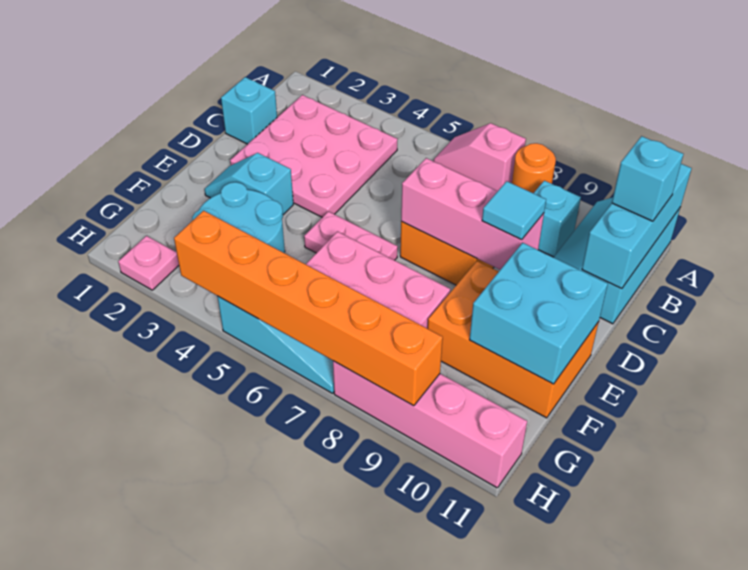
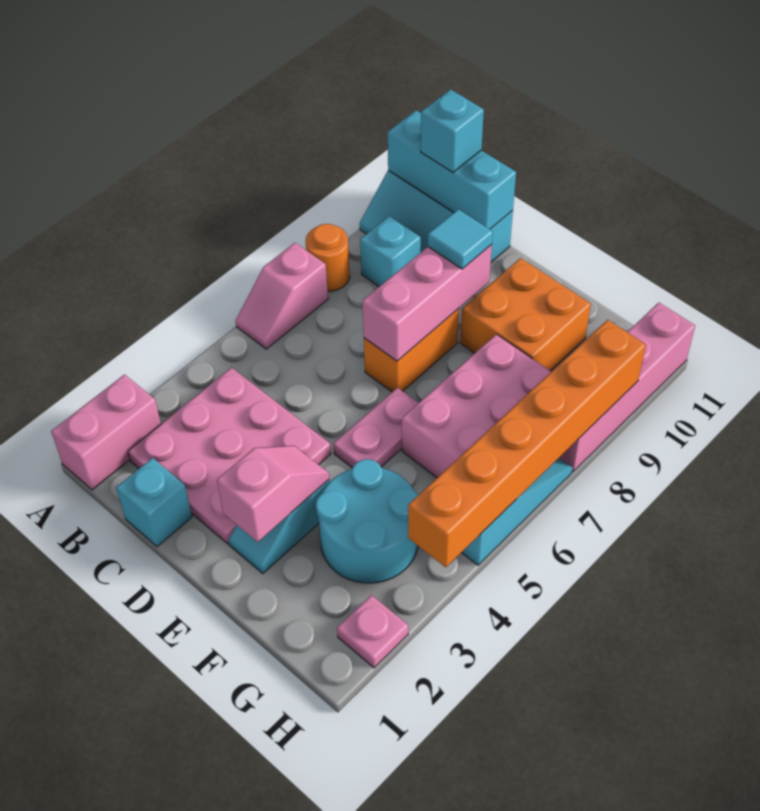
none -> pink 1x2 brick [51,375,161,490]
none -> pink 1x2 slope [217,446,329,542]
orange 2x3 brick [428,261,599,418] -> orange 2x2 brick [460,258,591,371]
cyan 2x2 brick [469,243,608,384] -> none

